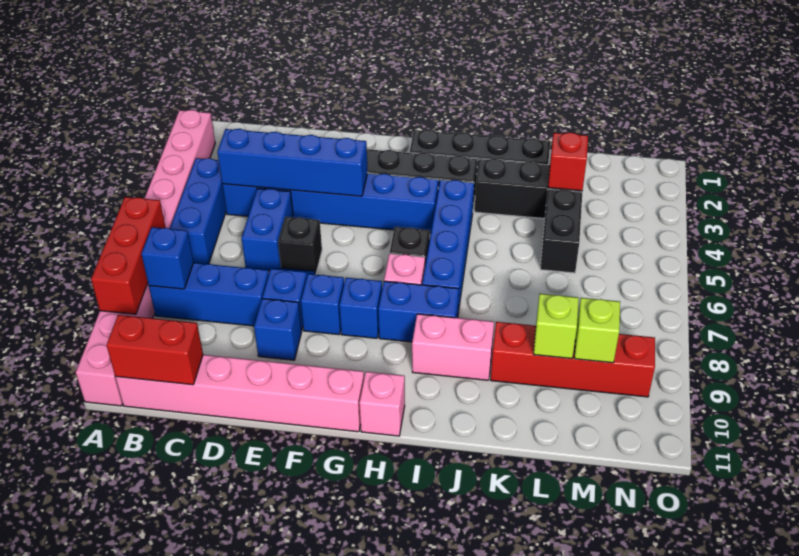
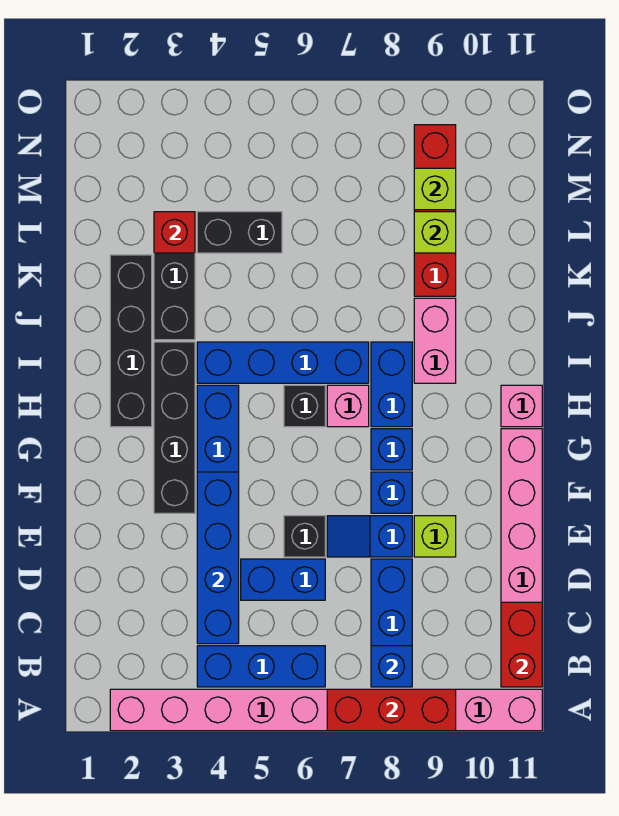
blue 1x1 brick [254,299,302,360] -> lime 1x1 brick [414,516,456,557]

